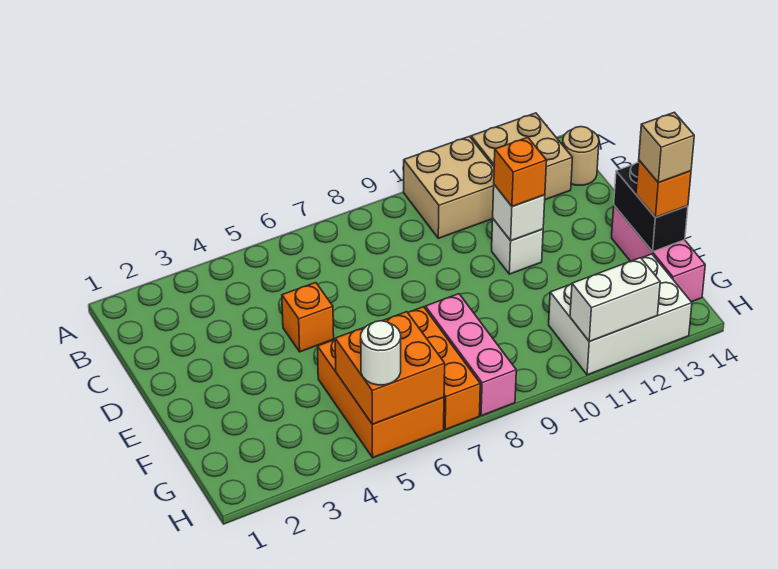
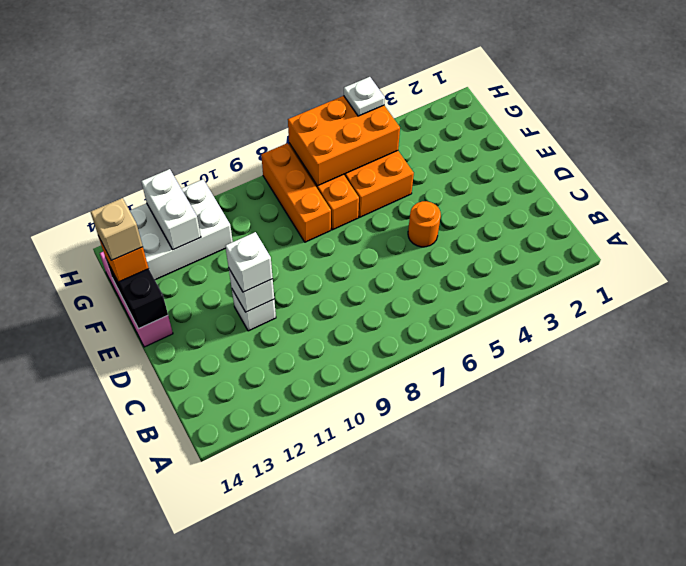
tan 2x2 brick [404,136,494,238] -> none
tan 2x2 brick [471,113,572,200] -> none
tan 1x1 round brick [563,127,599,185] -> none
orange 1x1 brick [282,282,334,352] -> orange 1x1 round brick [408,201,441,247]
orange 1x1 brick [494,137,547,207] -> white 1x1 brick [225,232,273,292]
pink 1x3 brick [425,294,516,416] -> orange 1x3 brick [261,143,331,242]
orange 2x2 brick [335,312,445,424] -> orange 2x3 brick [288,96,400,186]
white 1x1 round brick [361,321,401,385] -> white 1x1 plate [344,77,385,116]
white 1x2 brick [570,258,660,342] -> white 1x2 brick turned to [141,169,201,250]

